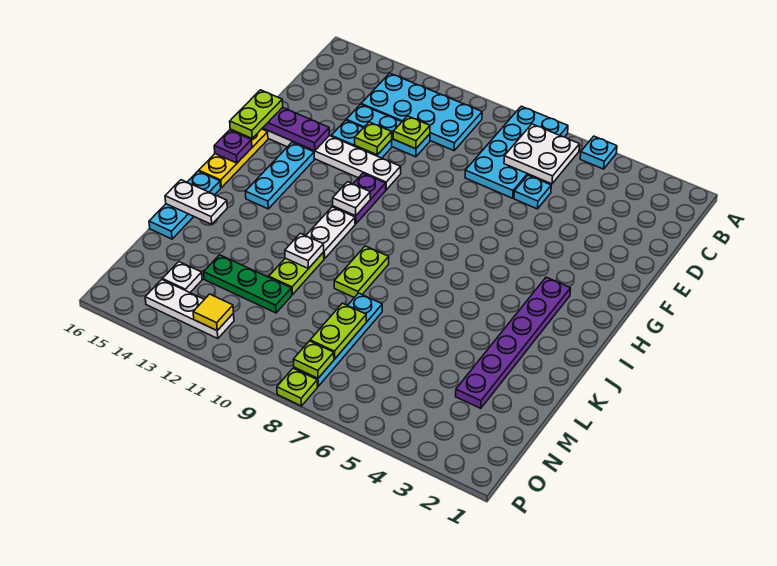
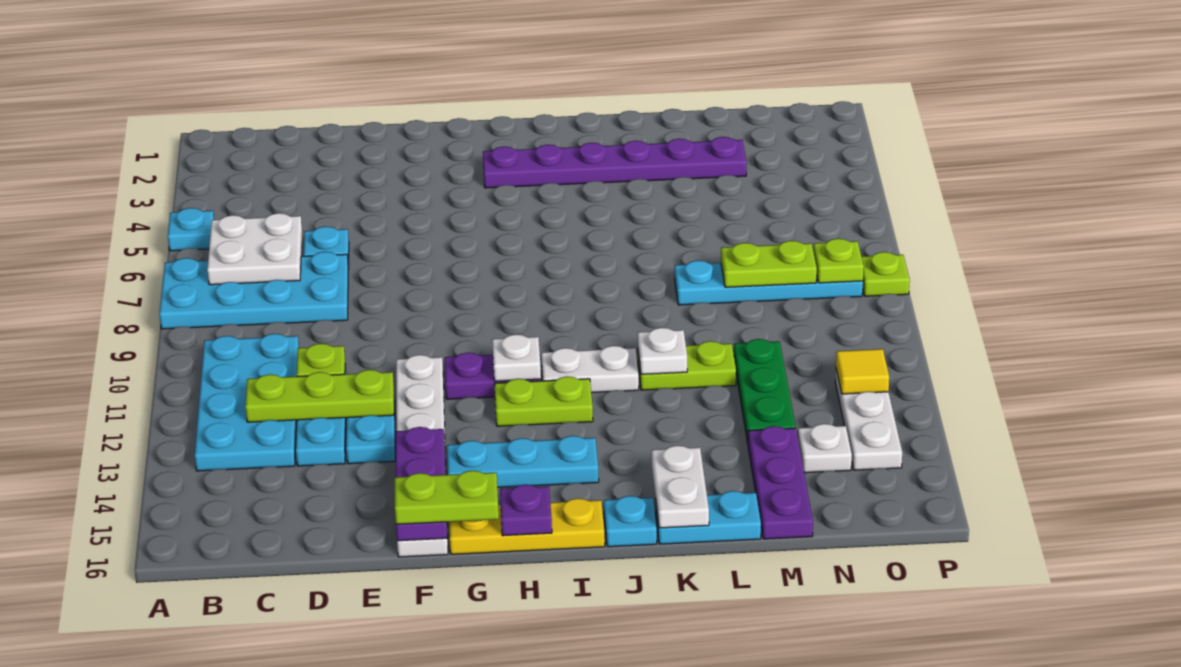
lime 1x1 plate [355,122,392,155] -> lime 1x3 plate [245,370,394,422]
lime 1x2 plate [334,246,389,298] -> lime 1x2 plate moved to [494,377,593,426]
none -> purple 1x3 plate [748,426,813,539]

